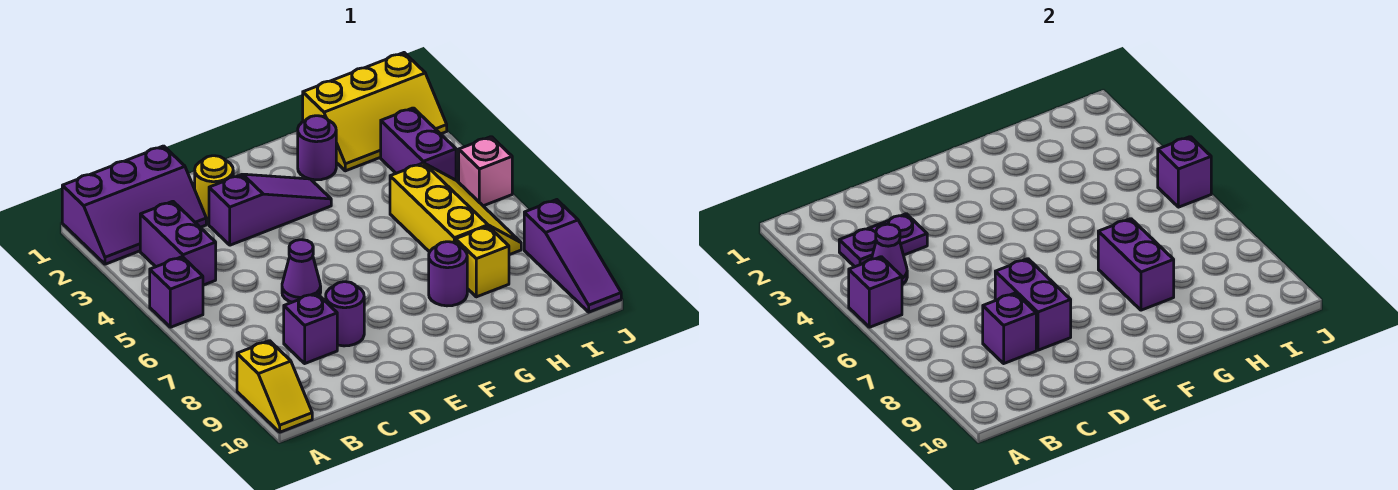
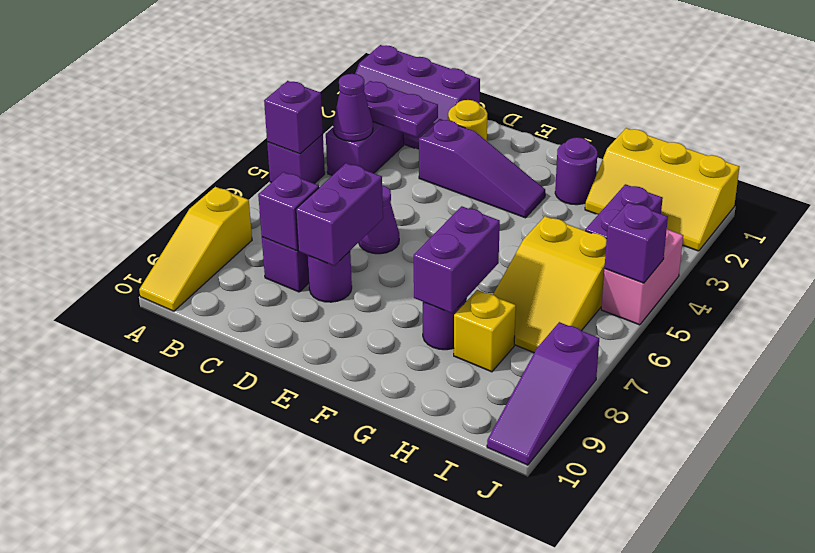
yellow 1x2 slope [237,341,312,432] -> yellow 1x3 slope [139,187,252,311]
yellow 2x3 slope [390,163,521,255] -> yellow 2x3 slope turned to [493,216,607,353]
pink 1x1 brick [459,137,512,206] -> pink 1x2 brick [601,229,683,325]

